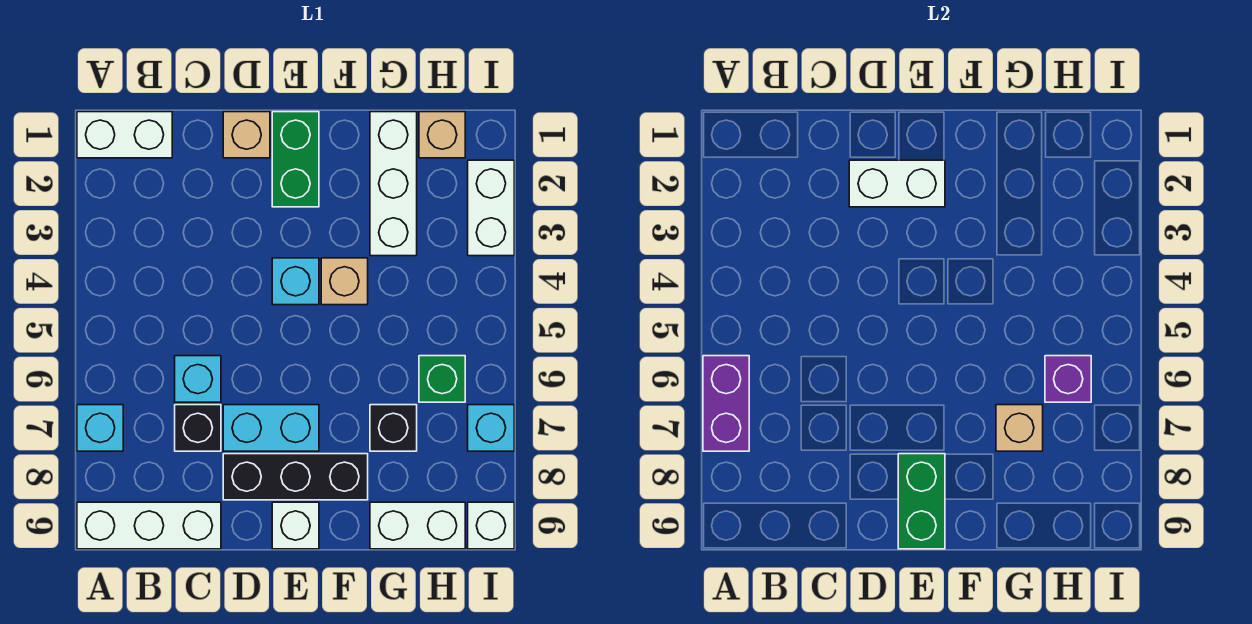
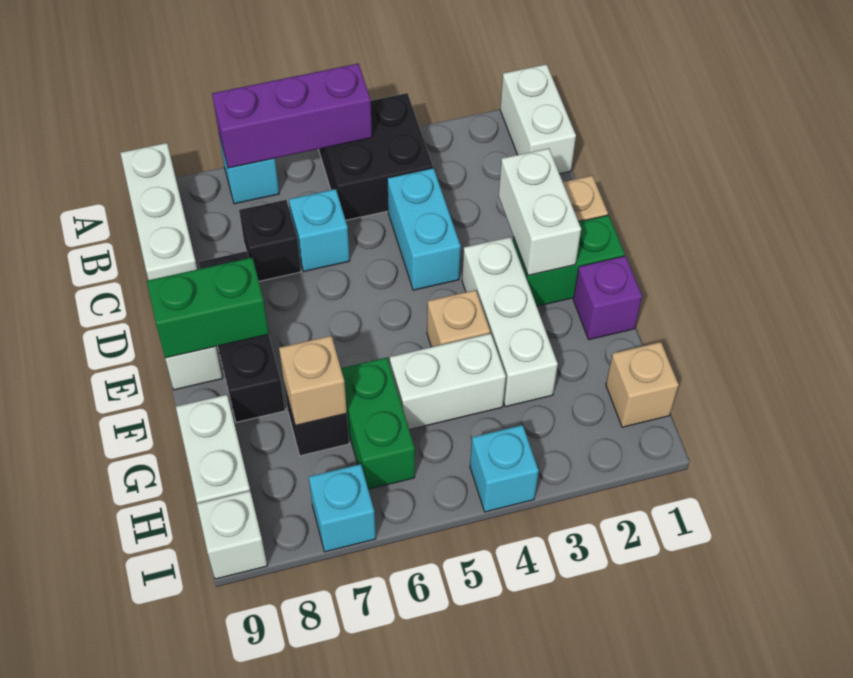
none -> black 2x2 brick [318,93,433,220]
purple 1x2 brick [703,356,749,451] -> purple 1x3 brick [212,64,372,168]
cyan 1x2 brick [223,405,319,451] -> cyan 1x2 brick moved to [387,168,461,290]
cyan 1x1 brick [272,258,319,305] -> cyan 1x1 brick moved to [470,425,539,512]
white 1x3 brick [370,112,417,256] -> white 1x3 brick turned to [462,237,558,407]
green 1x1 brick [419,356,465,402] -> green 1x2 brick [341,358,415,489]
purple 1x1 brick [1045,356,1091,402] -> purple 1x1 brick moved to [573,256,642,340]
white 1x2 brick [468,160,514,256] -> white 1x2 brick moved to [390,333,506,430]

